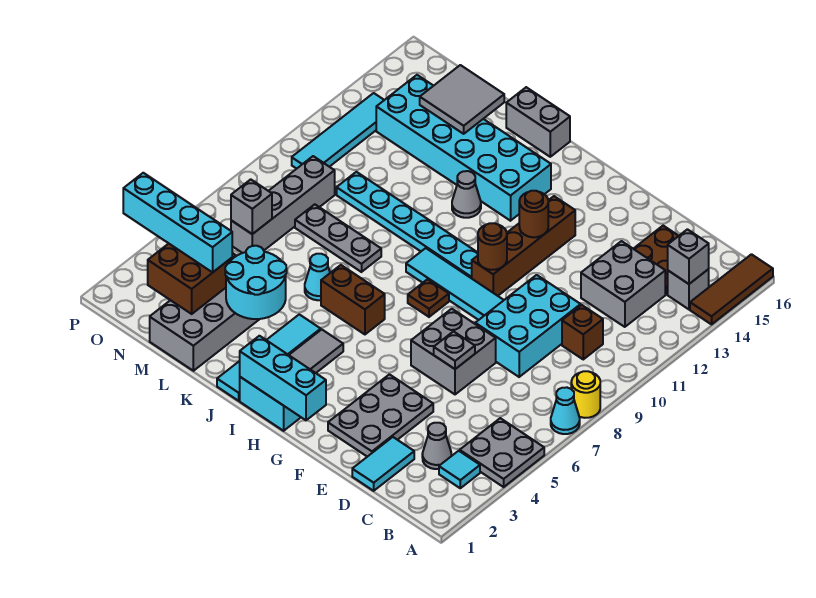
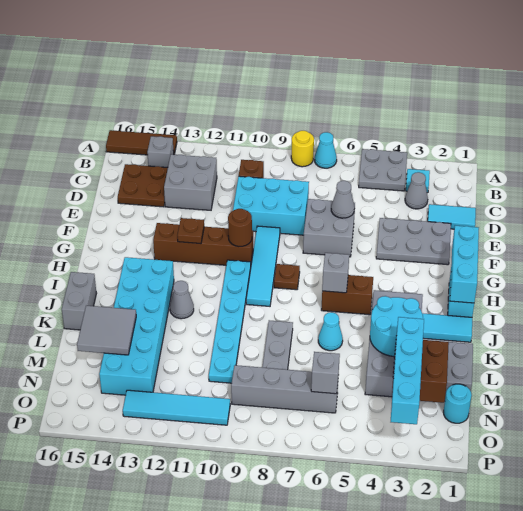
grey 1x1 brick [668,229,709,284] -> grey 1x1 brick moved to [322,253,349,293]
grey 1x1 plate [434,332,475,369] -> grey 1x1 cone [331,181,355,218]
brown 1x1 round brick [519,191,548,237] -> brown 1x1 plate [177,218,204,244]
brown 1x2 brick [321,265,385,334] -> brown 1x2 brick turned to [321,275,373,315]
none -> cyan 1x1 round brick [444,384,472,423]

